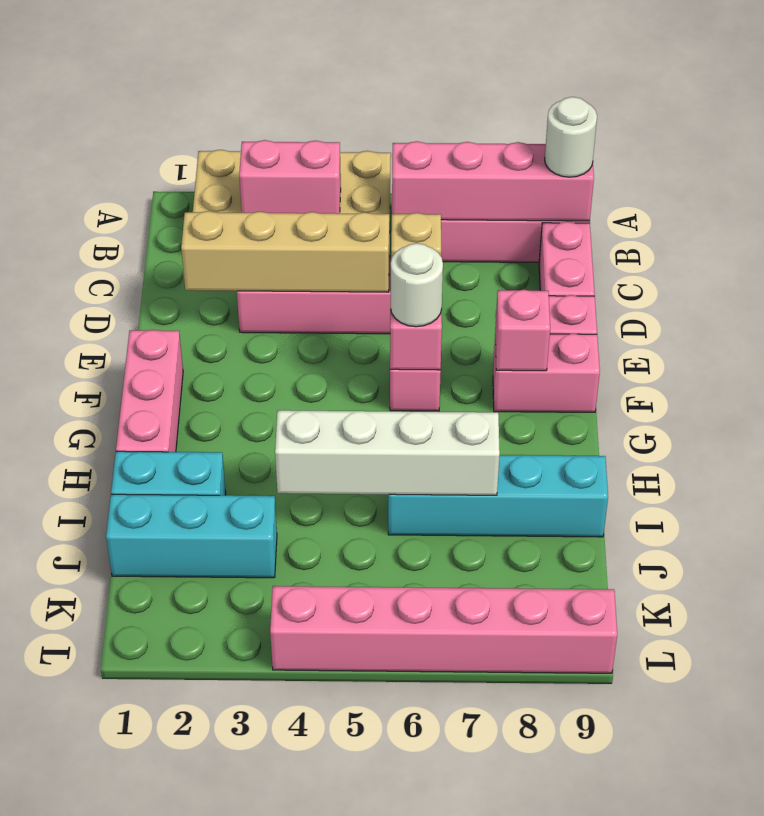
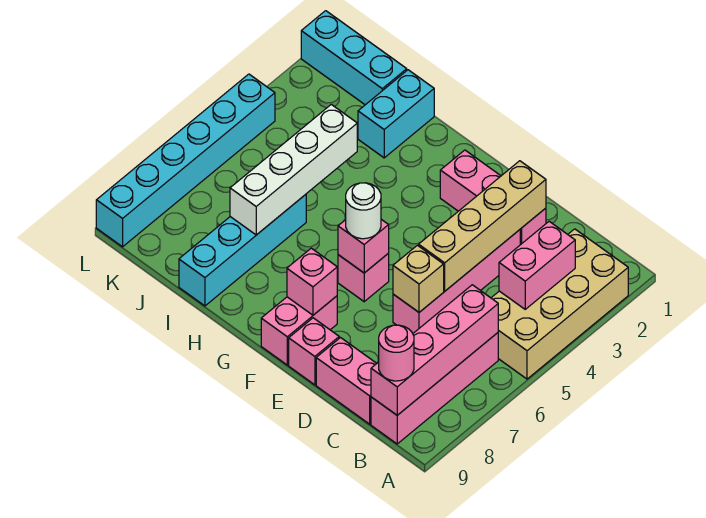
white 1x1 round brick [545,97,597,177] -> pink 1x1 round brick [379,325,414,381]
pink 1x3 brick [116,330,183,452] -> pink 1x3 brick moved to [440,150,546,245]
cyan 1x3 brick [106,494,277,578] -> cyan 1x3 brick turned to [301,11,407,105]
pink 1x6 brick [270,586,617,673] -> cyan 1x6 brick [96,74,275,247]

